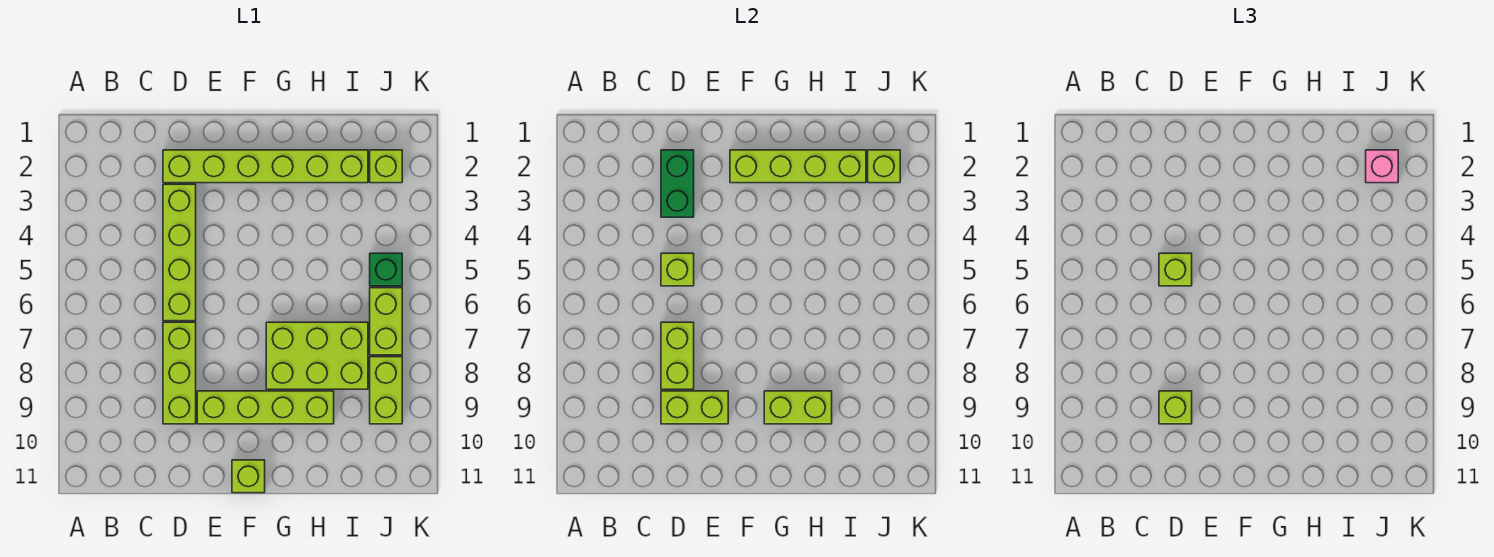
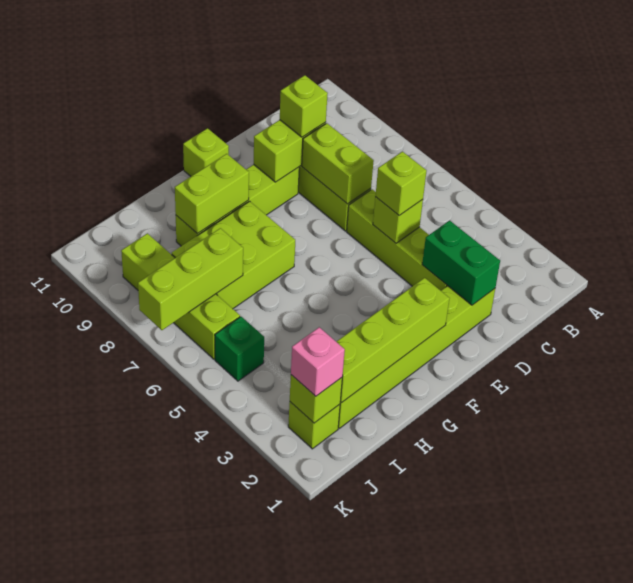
none -> lime 1x3 brick [138,228,243,330]

